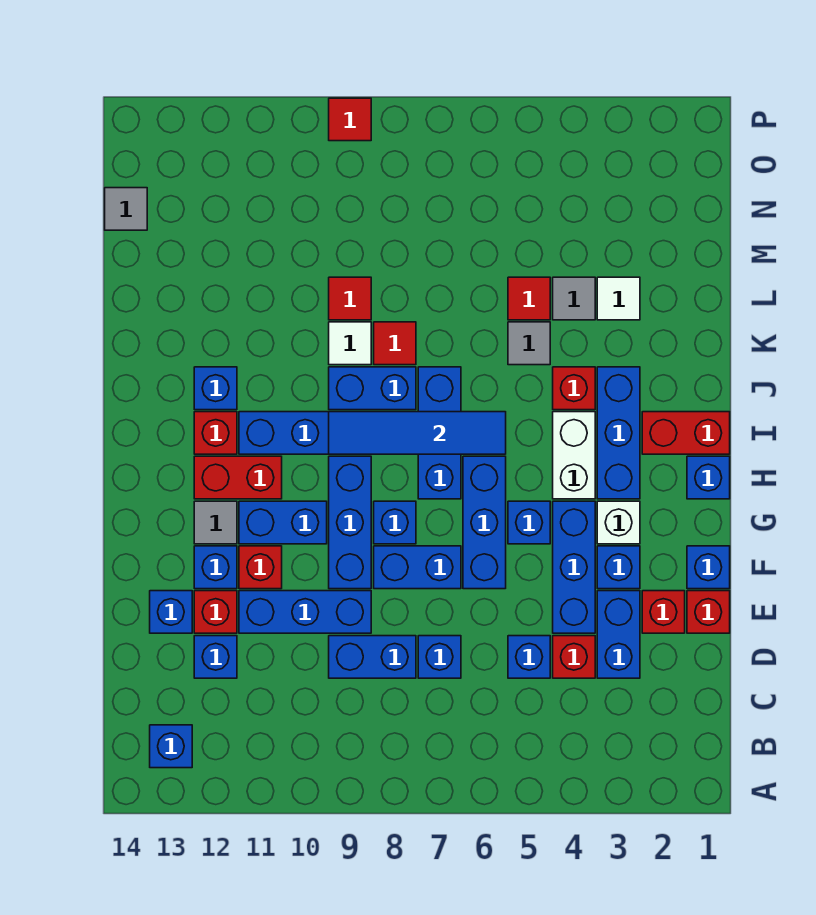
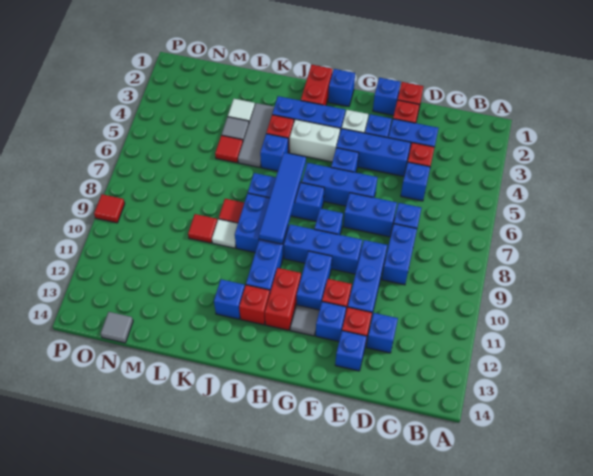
blue 1x1 brick [150,725,192,768] -> blue 1x1 brick moved to [260,134,288,171]
blue 1x2 brick [374,546,461,589] -> blue 1x2 brick turned to [343,193,397,237]
grey 1x1 tile [508,322,550,365] -> grey 1x3 tile [238,103,274,167]

